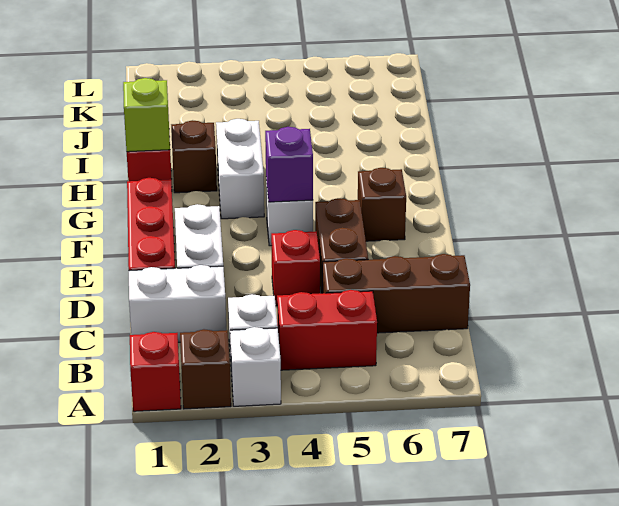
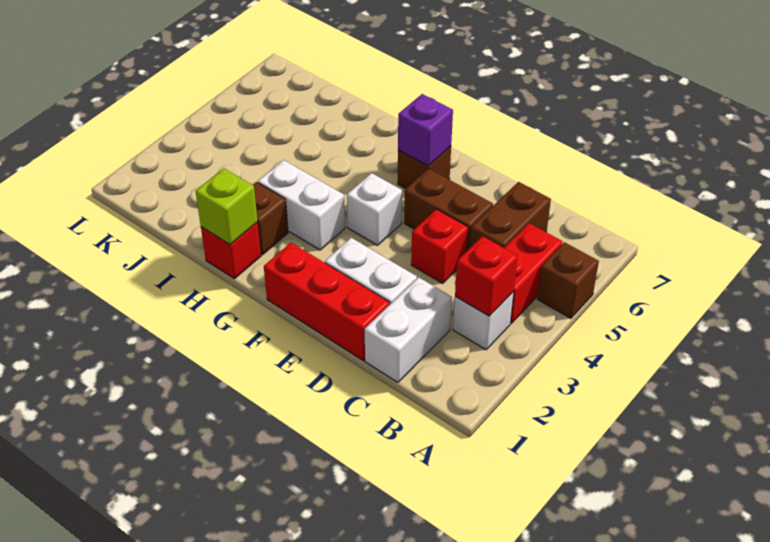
red 1x1 brick [130,332,181,411] -> red 1x1 brick moved to [455,236,518,316]
brown 1x1 brick [180,329,231,409] -> brown 1x1 brick moved to [537,242,599,318]
white 1x1 brick [230,327,281,406] -> none
brown 1x3 brick [322,254,470,333] -> brown 1x2 brick [470,182,551,248]
purple 1x1 brick [265,127,313,202] -> purple 1x1 brick moved to [398,94,453,166]

